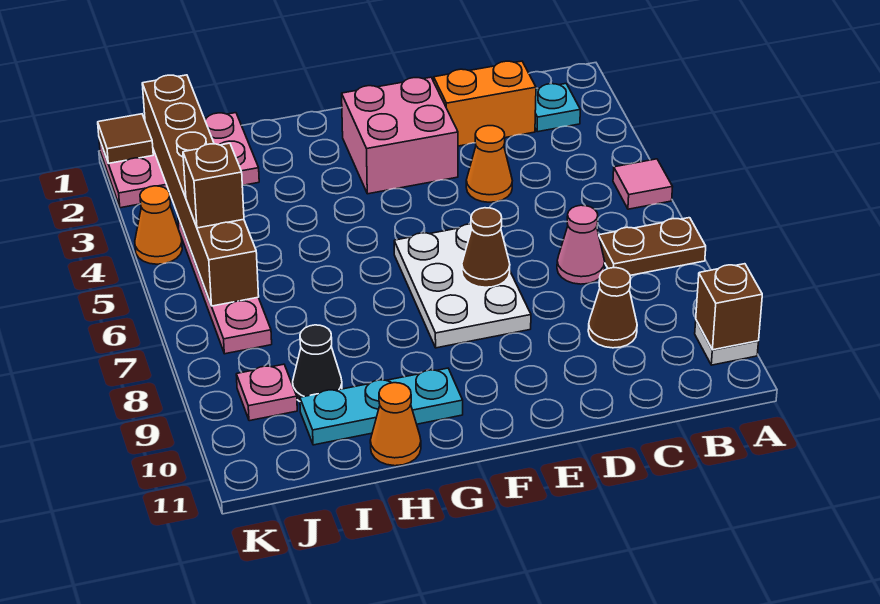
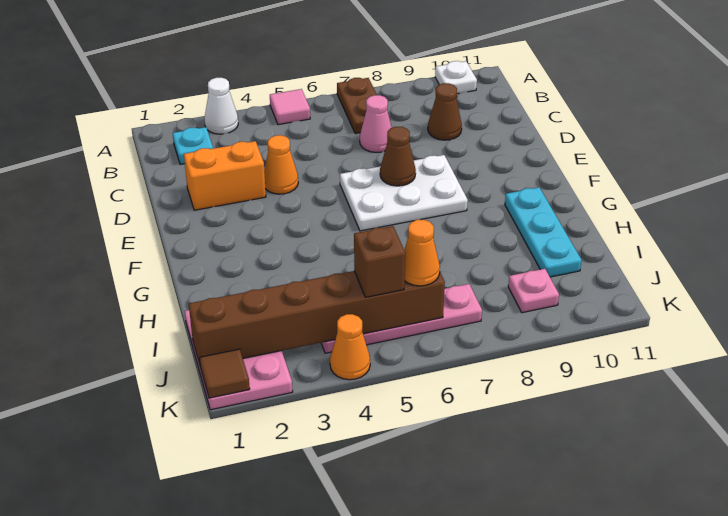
none -> white 1x1 cone [205,78,238,134]
brown 1x1 brick [696,264,762,350] -> none
orange 1x2 brick [434,61,536,146] -> orange 1x2 brick turned to [184,141,266,210]
pink 2x2 brick [342,77,458,194] -> none
orange 1x1 cone [370,383,421,466] -> orange 1x1 cone moved to [404,220,440,286]
black 1x1 cone [293,325,342,401] -> none

